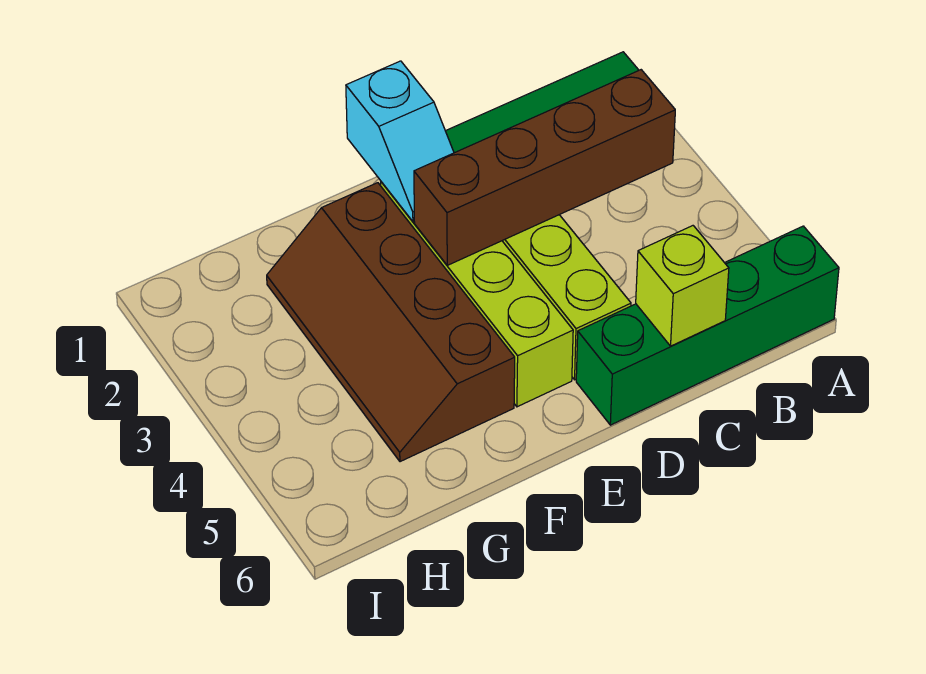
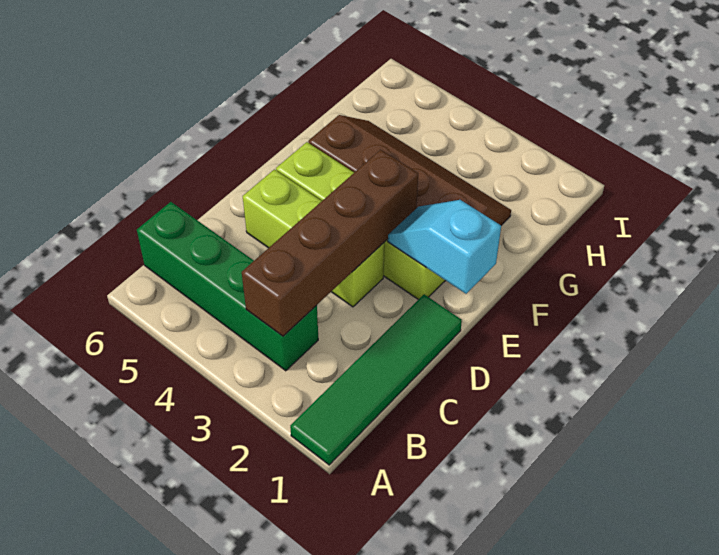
green 1x4 brick [576,226,839,425] -> green 1x4 brick turned to [137,202,318,371]
lime 1x1 brick [636,226,729,346] -> none

